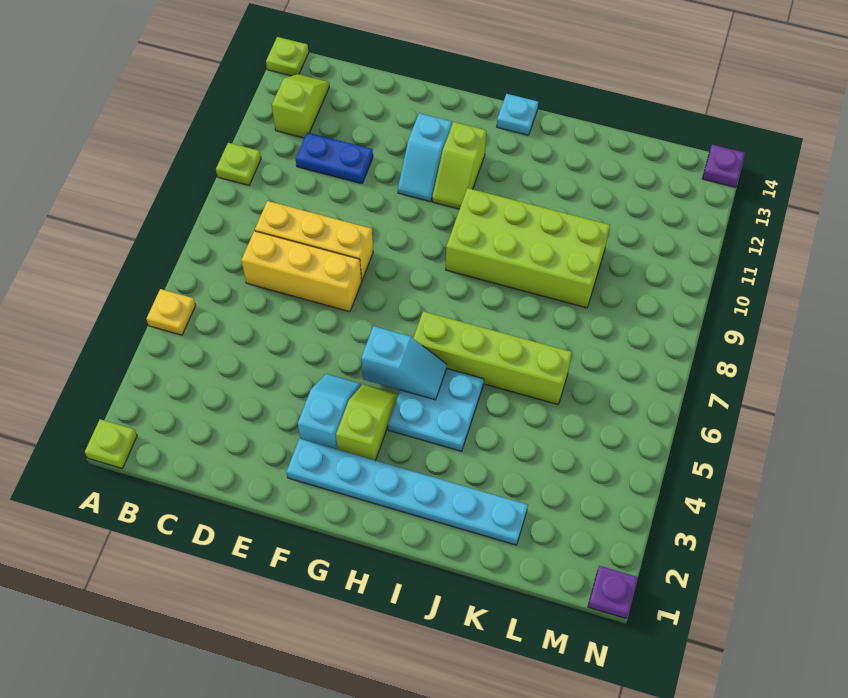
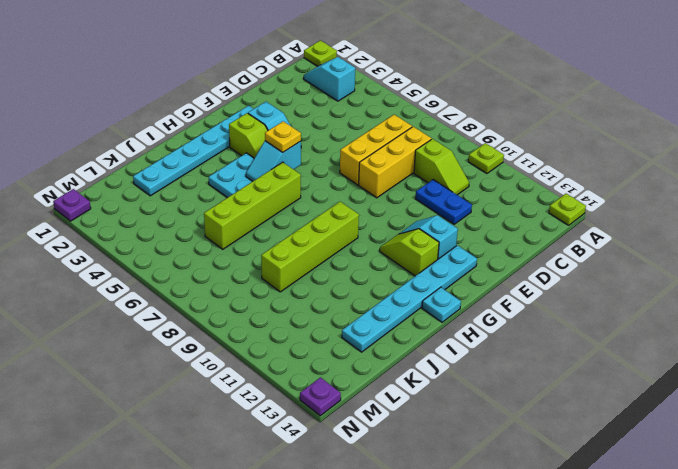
yellow 1x1 plate [146,289,196,335] -> yellow 1x1 plate moved to [265,121,301,152]
none -> cyan 1x2 slope [304,57,355,101]
lime 1x2 slope [272,74,329,138] -> lime 1x2 slope moved to [414,139,469,195]
blue 1x2 plate [296,132,373,184] -> blue 1x2 plate turned to [415,180,472,224]
none -> cyan 1x6 plate [342,245,477,352]
lime 2x4 brick [446,188,610,308] -> lime 1x4 brick [261,202,359,292]

